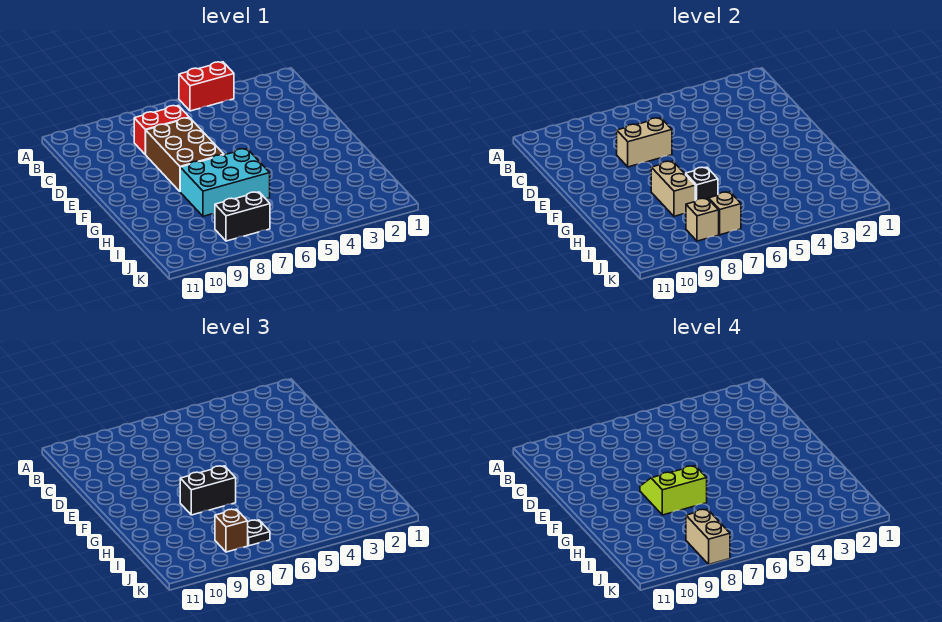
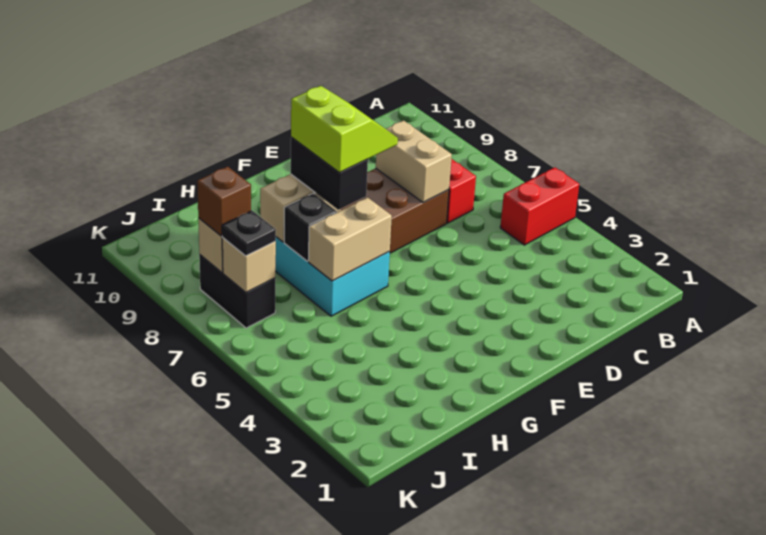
red 1x2 brick [179,62,234,111] -> red 1x2 brick turned to [500,167,579,245]
tan 1x2 brick [686,509,730,564] -> tan 1x2 brick moved to [308,198,392,281]

